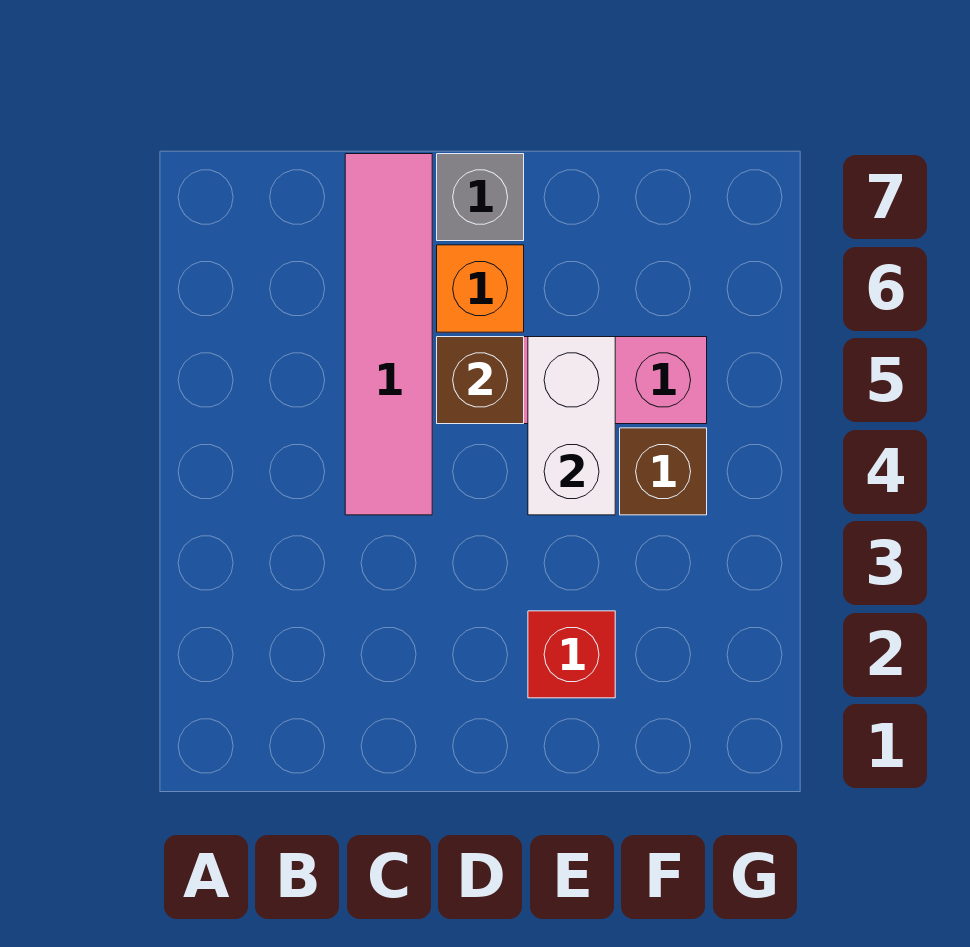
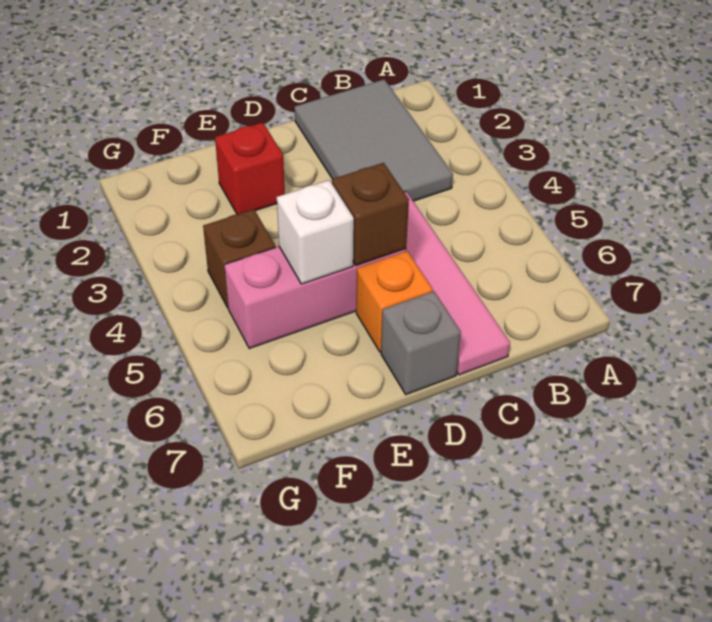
none -> grey 2x3 tile [295,79,453,201]
white 1x2 brick [528,337,615,515] -> white 1x1 brick [277,180,354,284]

